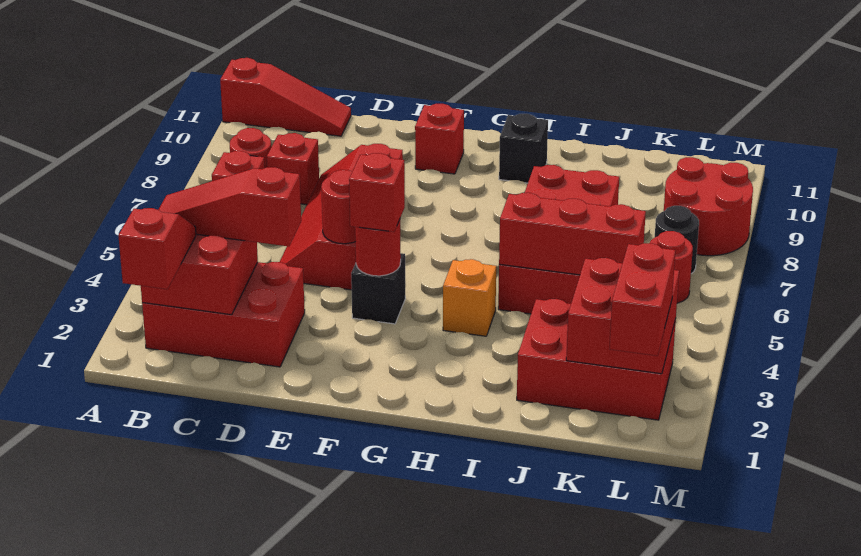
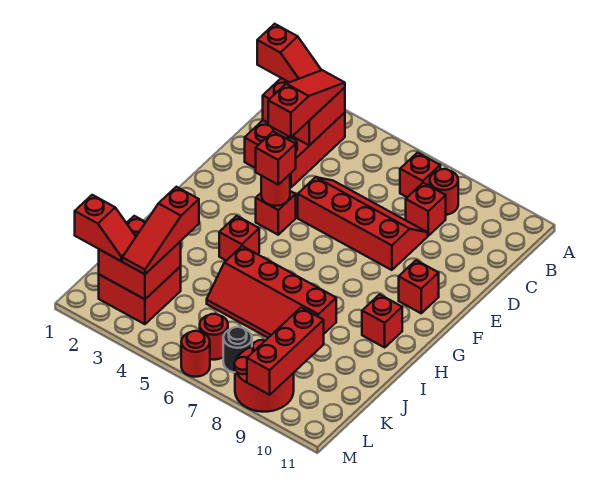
red 1x3 slope [220,58,351,136] -> red 1x3 slope moved to [122,187,199,274]
red 1x1 round brick [321,170,356,244] -> red 1x1 round brick moved to [181,331,210,377]
black 1x1 brick [351,253,405,324] -> red 1x1 brick [256,191,296,235]
orange 1x1 brick [443,259,496,336] -> red 1x1 brick [219,216,259,261]
black 1x1 brick [499,114,548,183] -> red 1x1 brick [362,294,402,347]
red 2x4 brick [498,165,619,314] -> red 2x4 slope [207,246,336,338]
red 1x3 brick [499,193,646,275] -> red 1x3 brick moved to [247,308,324,395]
red 2x3 brick [517,299,676,420] -> red 2x2 brick [99,266,181,324]
red 1x2 brick [610,243,675,356] -> red 1x2 slope [75,195,136,261]

